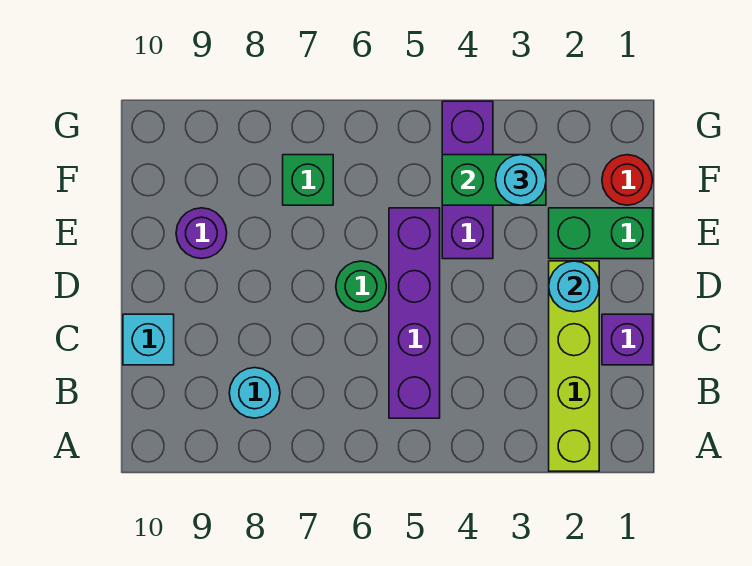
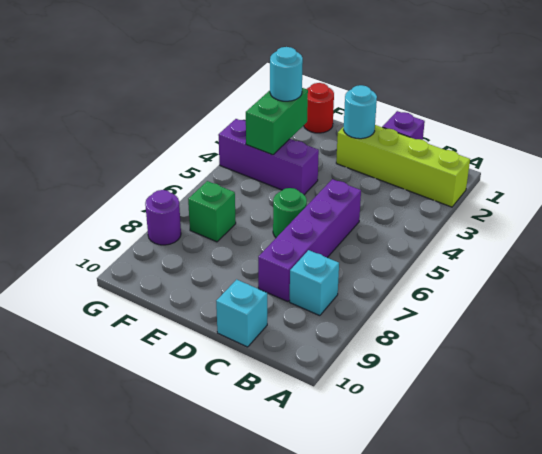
purple 1x4 brick [389,208,440,418] -> purple 1x4 brick turned to [258,179,361,302]
cyan 1x1 round brick [229,368,280,418] -> cyan 1x1 brick [290,250,339,316]
green 1x2 brick [549,208,653,259] -> none
purple 1x1 round brick [176,208,227,259] -> purple 1x1 round brick moved to [145,190,181,245]

